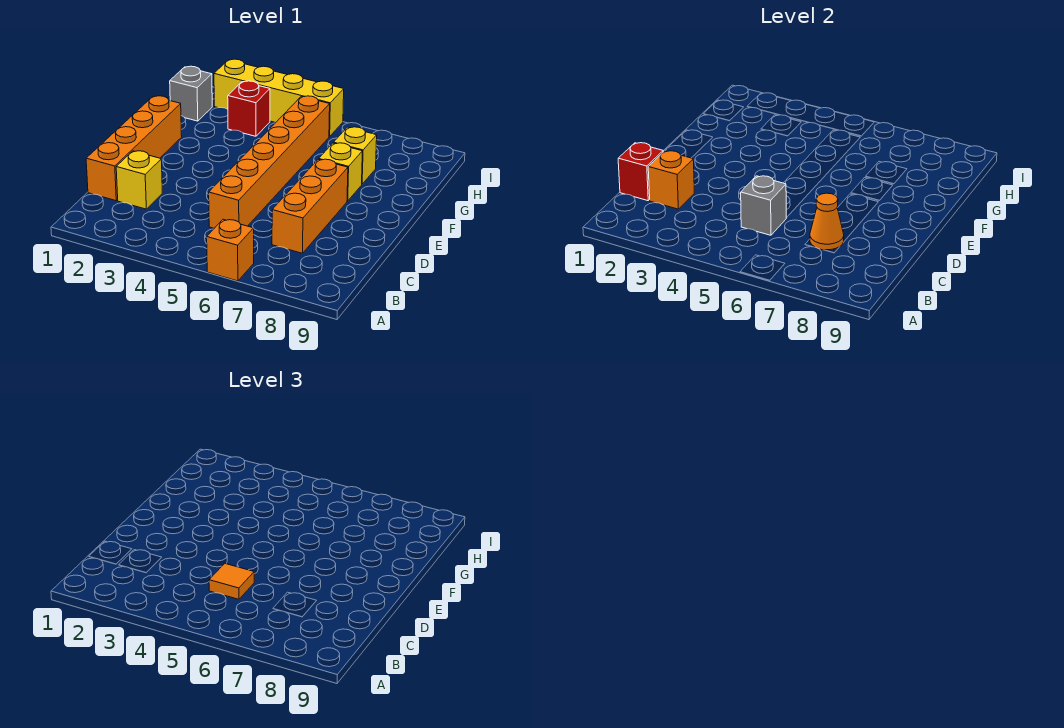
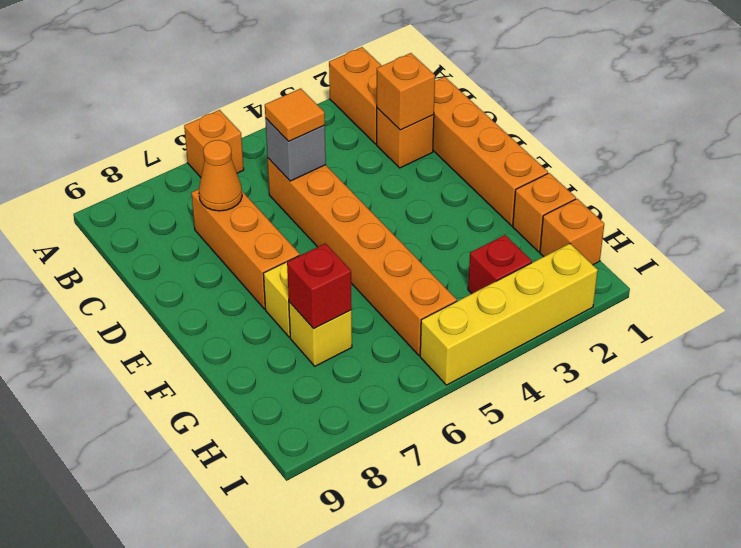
none -> orange 1x2 brick [329,47,382,144]
red 1x1 brick [618,143,663,201] -> red 1x1 brick moved to [287,243,352,329]
yellow 1x1 brick [116,151,162,209] -> orange 1x1 brick [377,108,434,168]
none -> orange 1x1 brick [513,173,576,252]
grey 1x1 brick [170,66,212,121] -> orange 1x1 brick [540,199,604,265]

